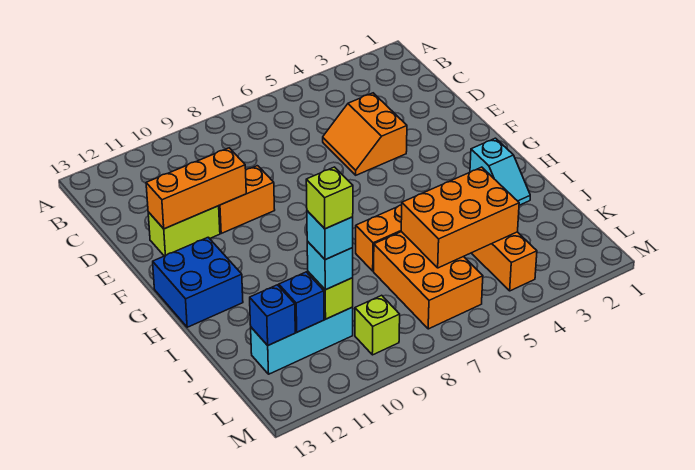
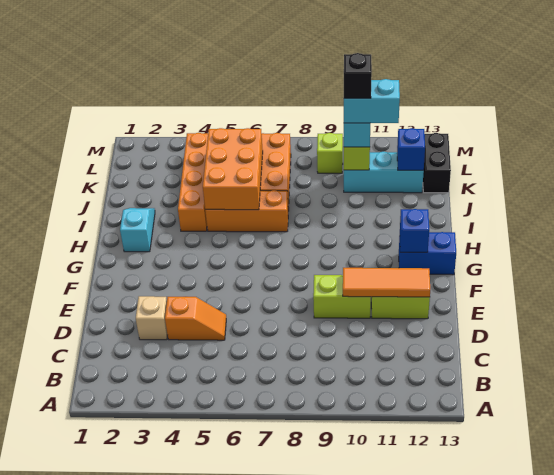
none -> tan 1x1 brick [136,296,167,340]
orange 2x2 slope [323,93,407,175] -> orange 1x2 slope [165,297,226,340]
orange 1x2 brick [219,166,275,233] -> lime 1x2 brick [313,275,371,318]
orange 1x3 brick [146,148,246,229] -> orange 1x3 tile [343,268,430,297]
blue 2x2 brick [153,237,243,327] -> blue 1x2 brick [399,232,456,275]
orange 2x3 brick [401,167,519,268] -> orange 2x3 brick turned to [203,128,263,210]
cyan 1x1 brick [307,211,353,260] -> cyan 1x2 brick [344,79,400,123]
lime 1x1 brick [306,167,353,229] -> black 1x1 brick [344,53,372,98]
blue 1x1 brick [279,272,324,332] -> blue 1x1 brick moved to [400,209,429,252]
none -> black 1x2 brick [423,133,451,193]

